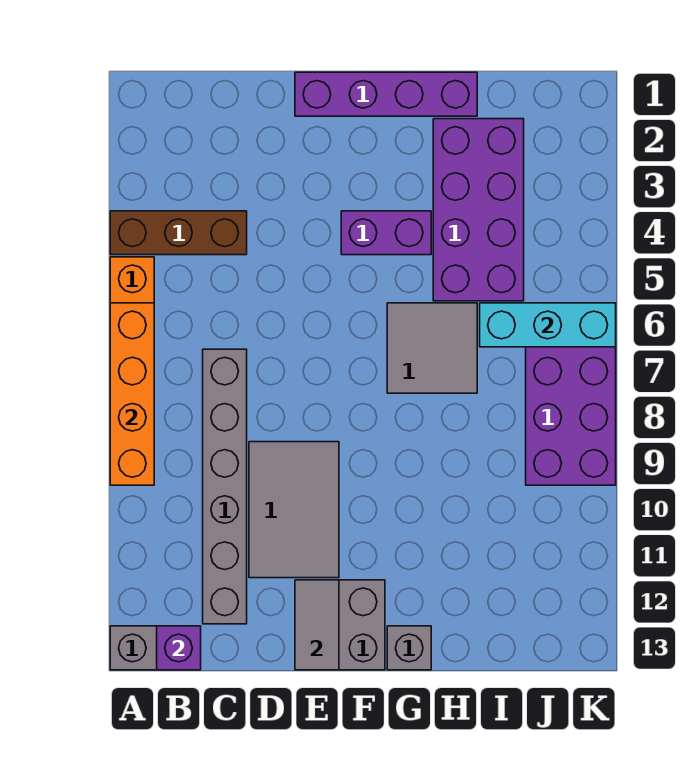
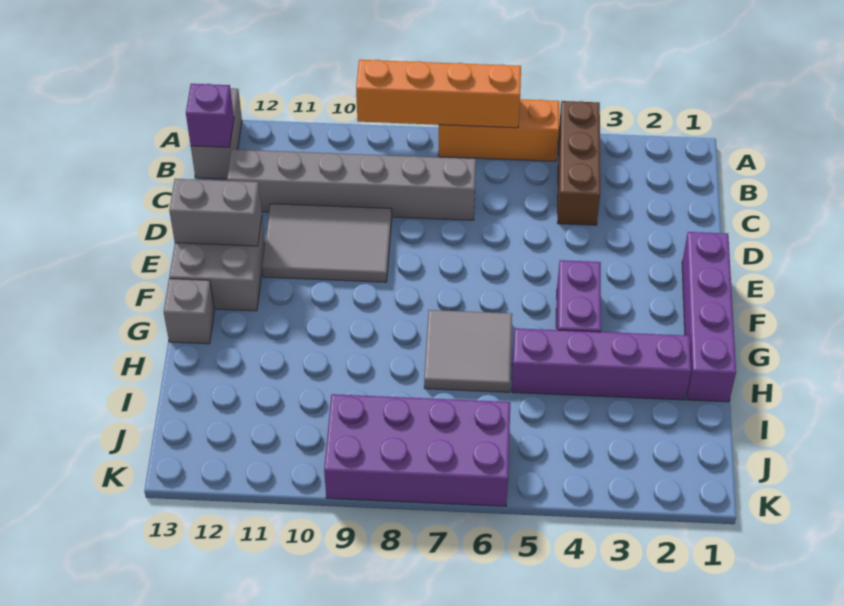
grey 1x2 tile [295,580,339,670] -> grey 1x2 brick [169,179,262,246]
purple 2x4 brick [433,119,524,301] -> purple 1x4 brick [512,328,691,400]
cyan 1x3 brick [480,303,616,347] -> none

